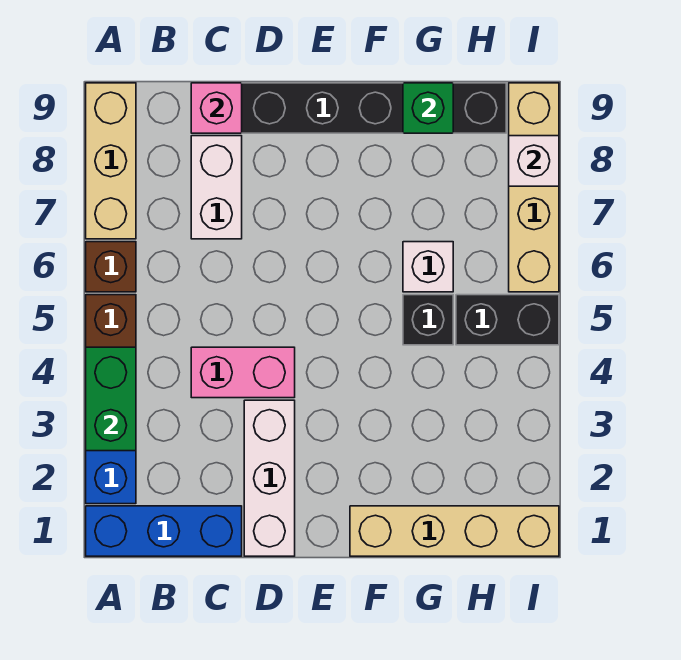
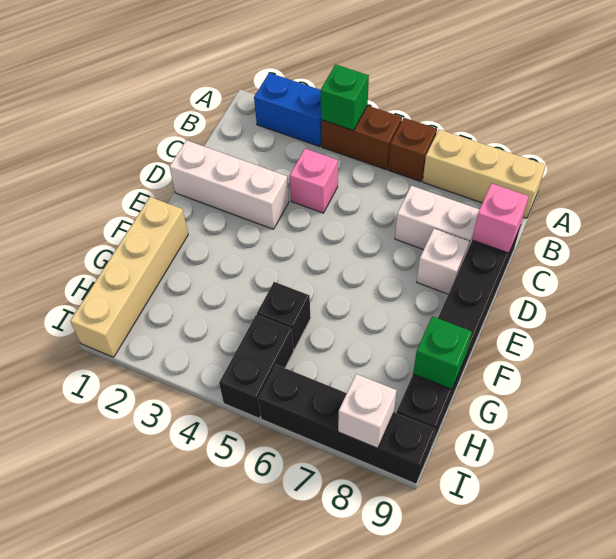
blue 1x3 brick [86,506,242,556] -> none
green 1x2 brick [86,347,136,451] -> green 1x1 brick [320,65,369,130]
pink 1x2 brick [191,347,295,398] -> pink 1x1 brick [290,149,338,213]
white 1x1 brick [403,242,453,292] -> white 1x1 brick moved to [417,229,470,294]
tan 1x4 brick [509,83,559,292] -> black 1x4 brick [258,365,435,484]

